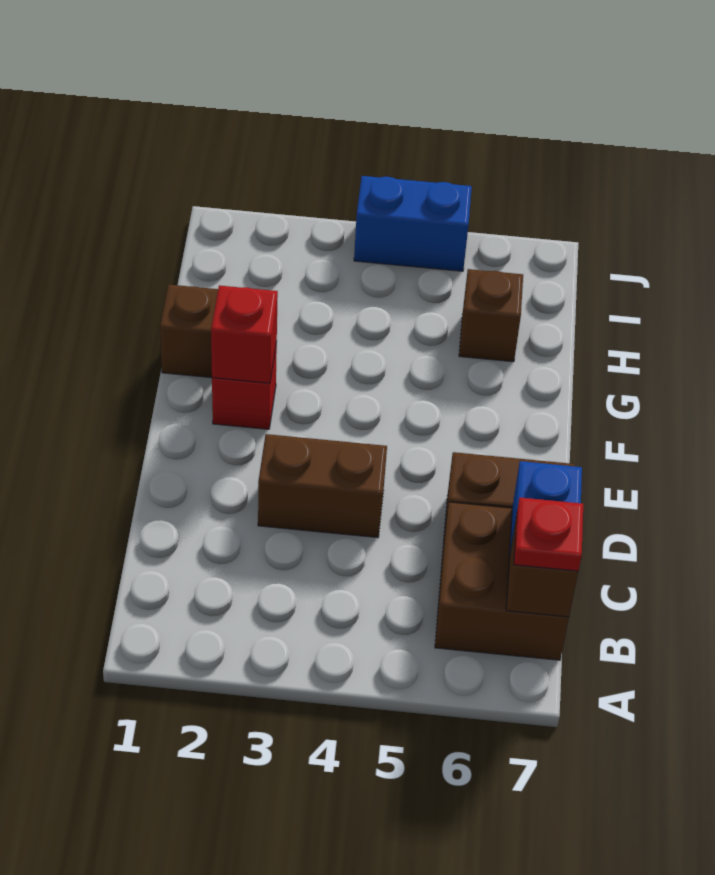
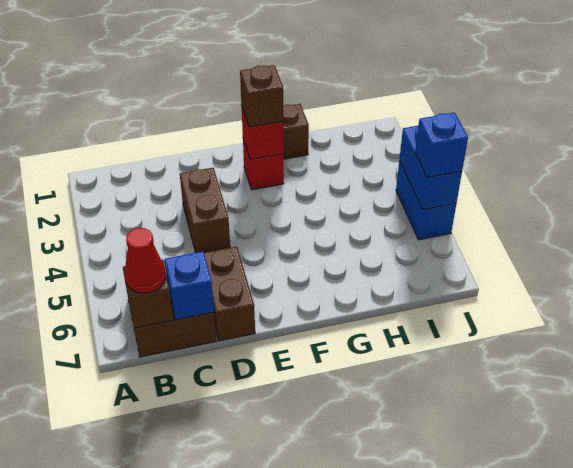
red 1x1 plate [514,498,583,571] -> red 1x1 cone [124,228,166,293]
brown 1x1 brick [459,269,523,362] -> brown 1x1 brick moved to [240,65,283,127]
none -> blue 1x2 brick [399,125,462,210]
none -> blue 1x1 brick [415,113,468,177]

